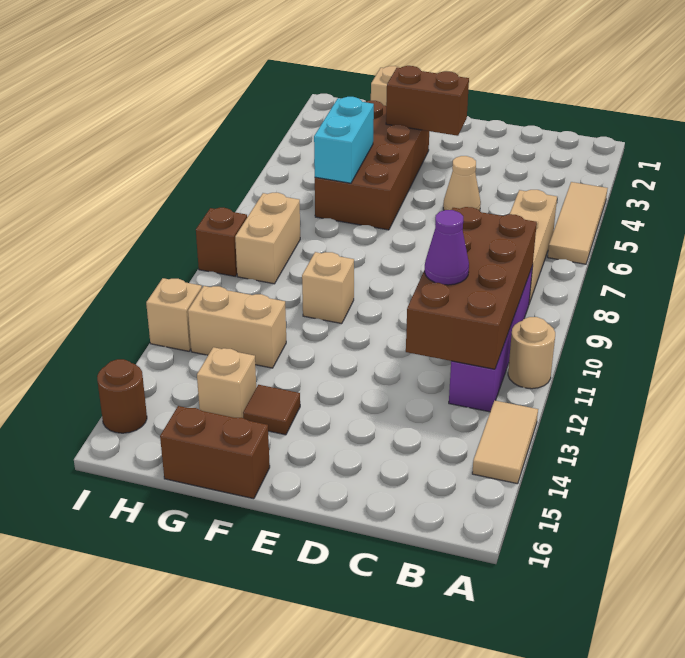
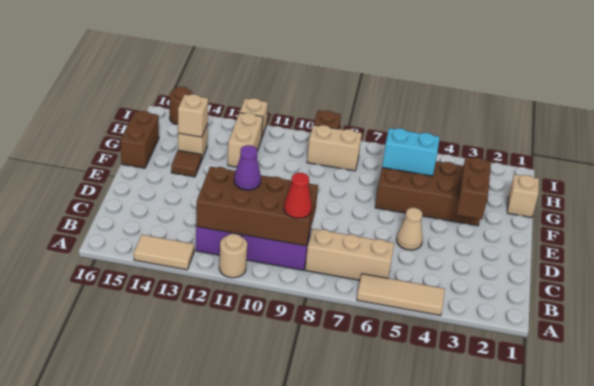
none -> red 1x1 cone [284,173,312,218]
tan 1x1 brick [302,252,354,324] -> tan 1x1 brick moved to [178,94,208,137]

